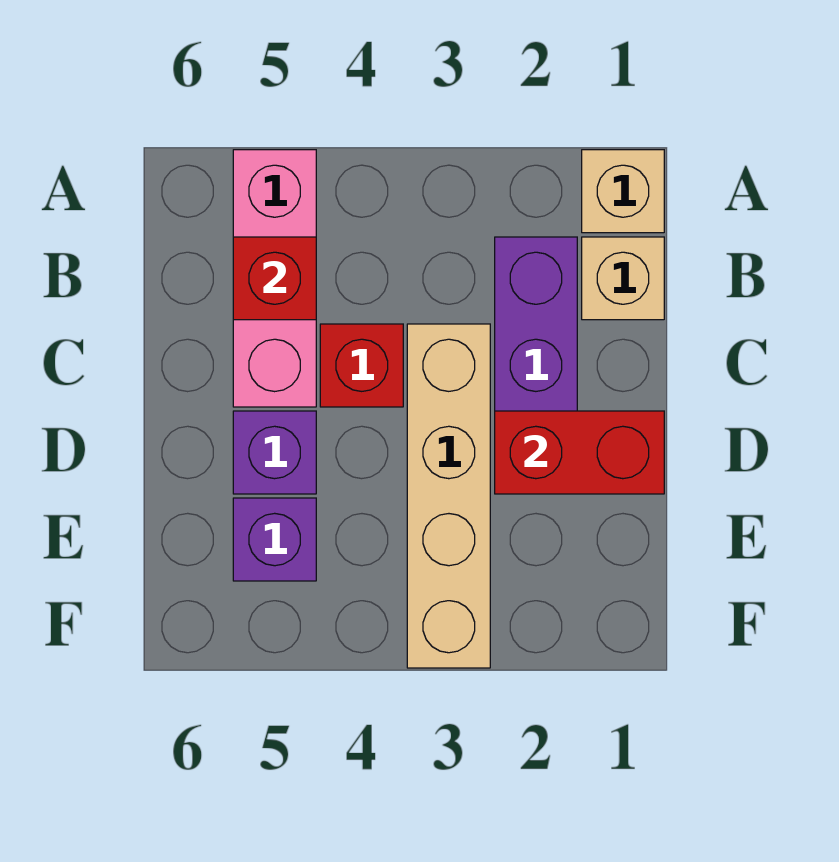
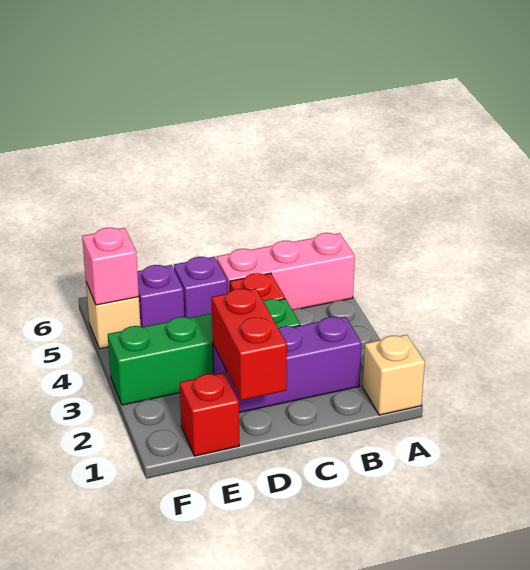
tan 1x1 brick [582,237,664,320] -> tan 1x1 brick moved to [86,282,141,349]
red 1x1 brick [233,237,316,320] -> red 1x1 brick moved to [180,373,239,456]
tan 1x4 brick [407,324,490,668] -> green 1x4 brick [108,299,300,405]
none -> pink 1x1 brick [82,228,139,305]

